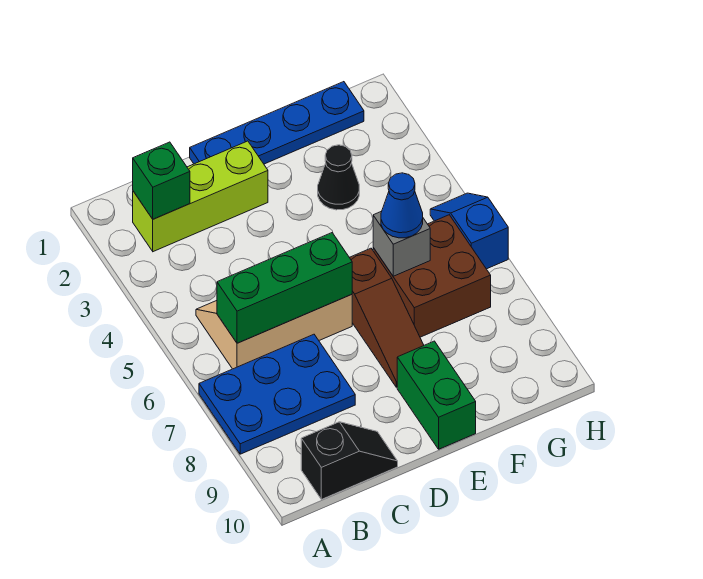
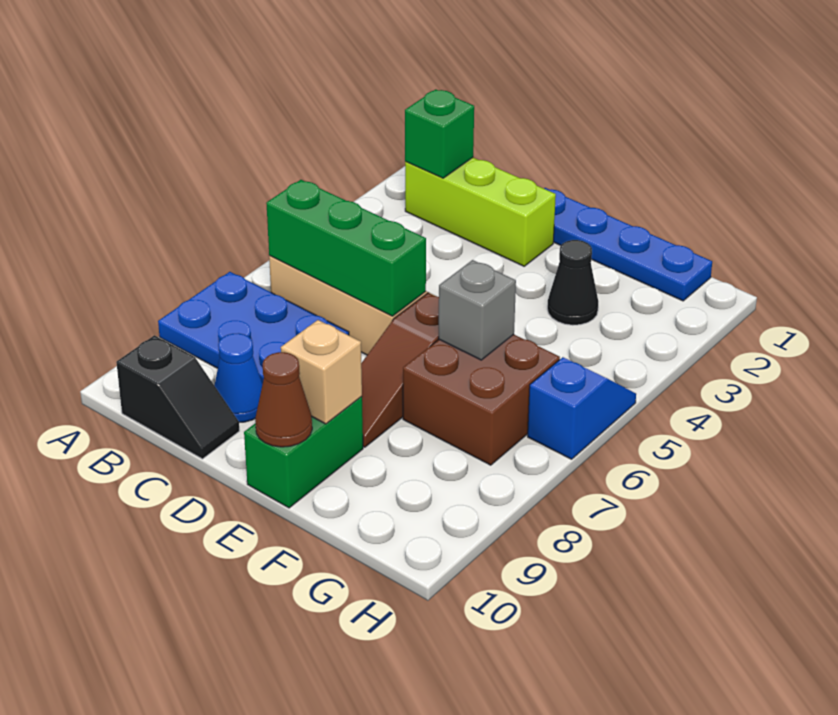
none -> tan 1x1 brick [281,320,362,424]
none -> brown 1x1 cone [255,352,312,447]
blue 1x1 cone [381,173,423,238] -> blue 1x1 cone moved to [214,333,263,422]

